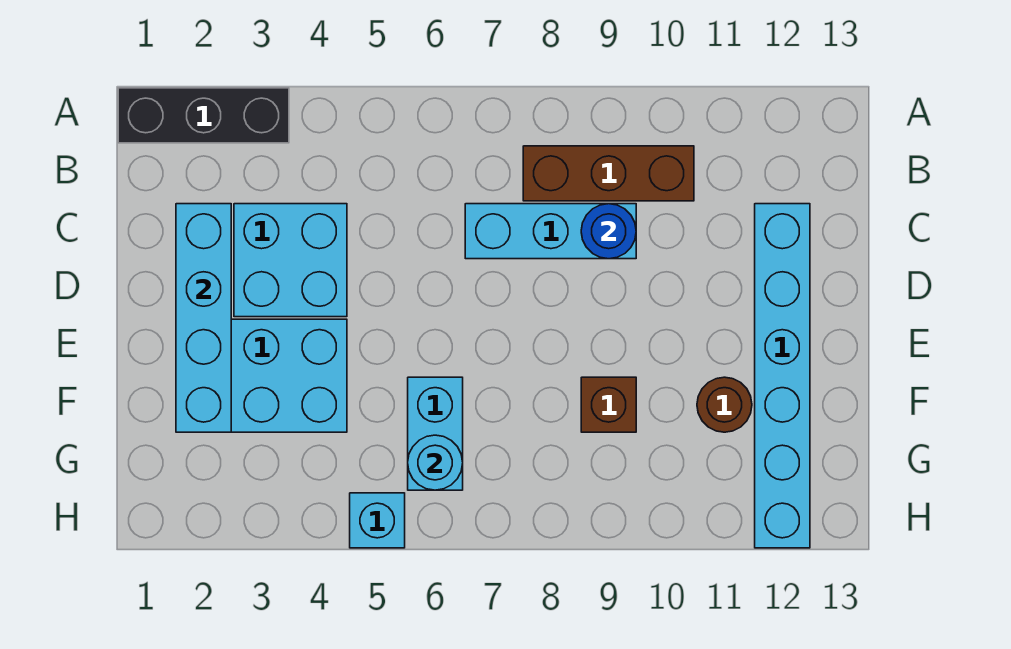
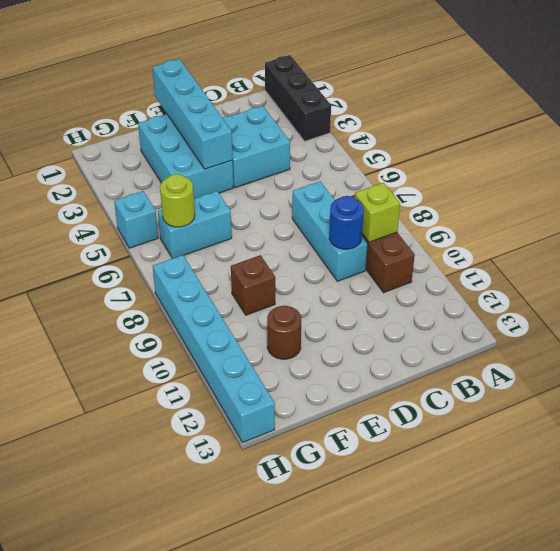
none -> lime 1x1 brick [355,183,400,242]
cyan 1x4 brick [176,204,231,432] -> cyan 1x4 brick turned to [152,59,233,169]
cyan 1x6 brick [755,204,810,548] -> cyan 1x6 brick turned to [153,255,275,443]
cyan 1x1 round brick [408,435,463,490] -> lime 1x1 round brick [160,174,195,227]

